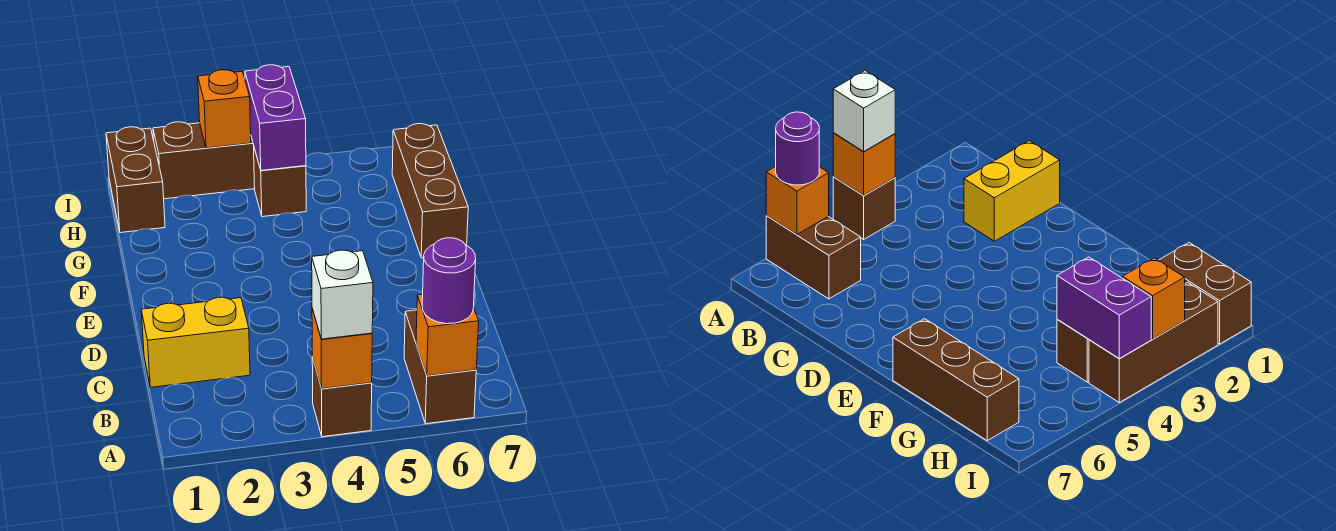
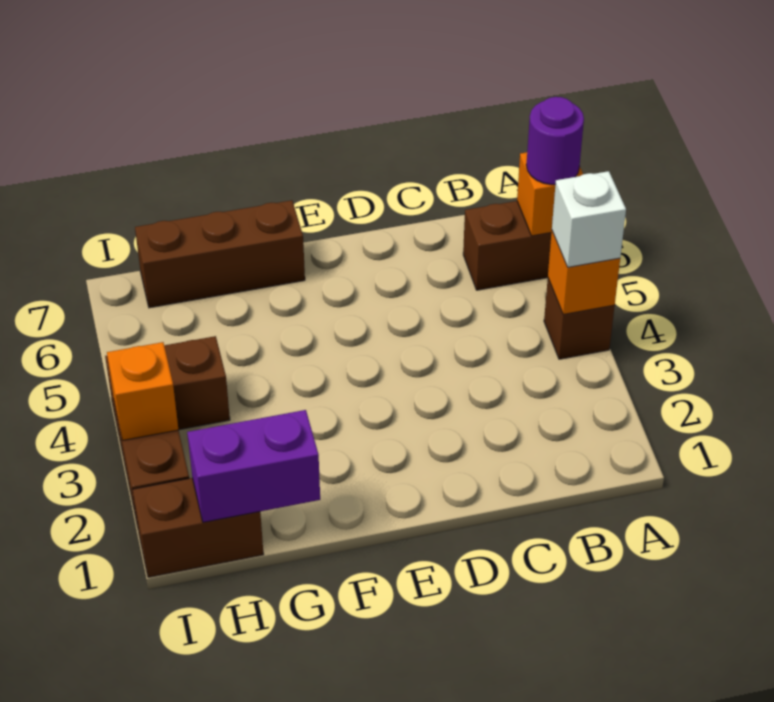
yellow 1x2 brick [141,297,250,387] -> none
purple 1x2 brick [245,65,306,170] -> purple 1x2 brick moved to [187,410,320,522]

